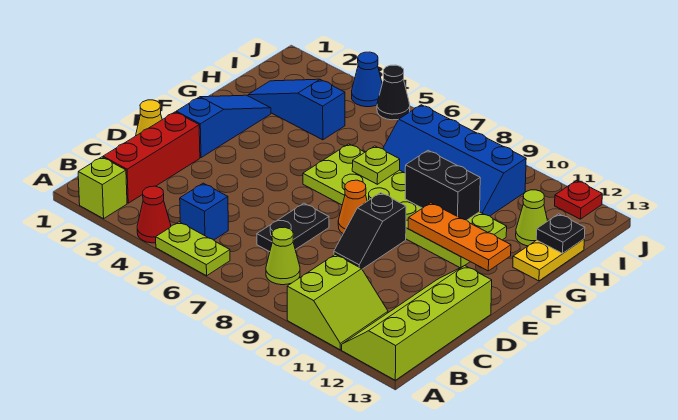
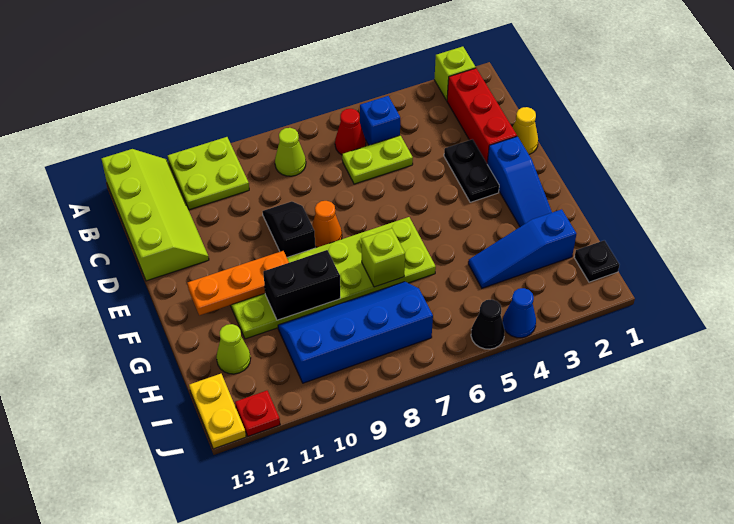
red 1x1 cone [137,186,171,243] -> red 1x1 cone moved to [335,109,366,155]
lime 1x2 plate [156,222,230,276] -> lime 1x2 plate moved to [342,135,413,184]
lime 2x2 slope [287,255,388,350] -> lime 2x2 plate [168,137,249,210]
black 1x2 plate [257,203,329,252] -> black 1x2 plate moved to [444,139,499,202]
lime 1x1 plate [352,146,400,184] -> lime 1x1 brick [361,228,405,287]
yellow 1x2 plate [513,239,584,281] -> yellow 1x2 plate moved to [189,374,246,449]
blue 1x3 slope [248,79,345,140] -> blue 1x3 slope turned to [468,209,576,288]
black 1x1 plate [536,214,585,253] -> black 1x1 plate moved to [574,240,619,282]

